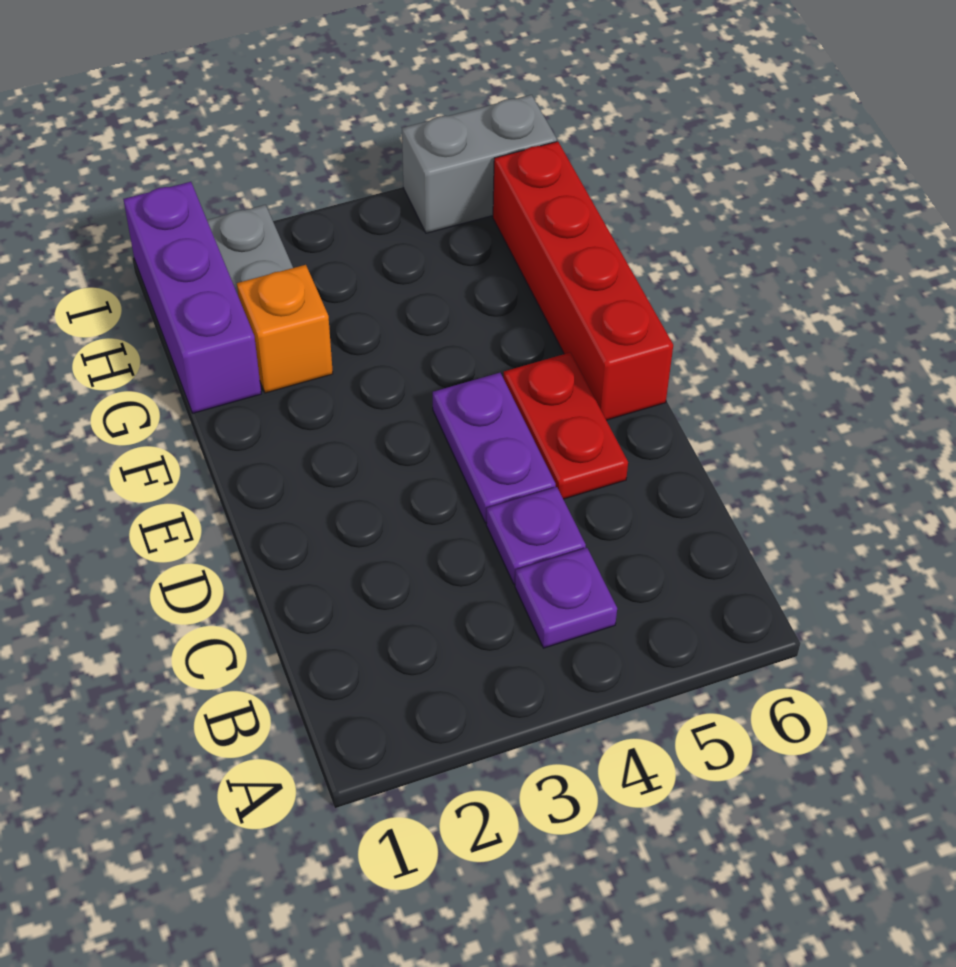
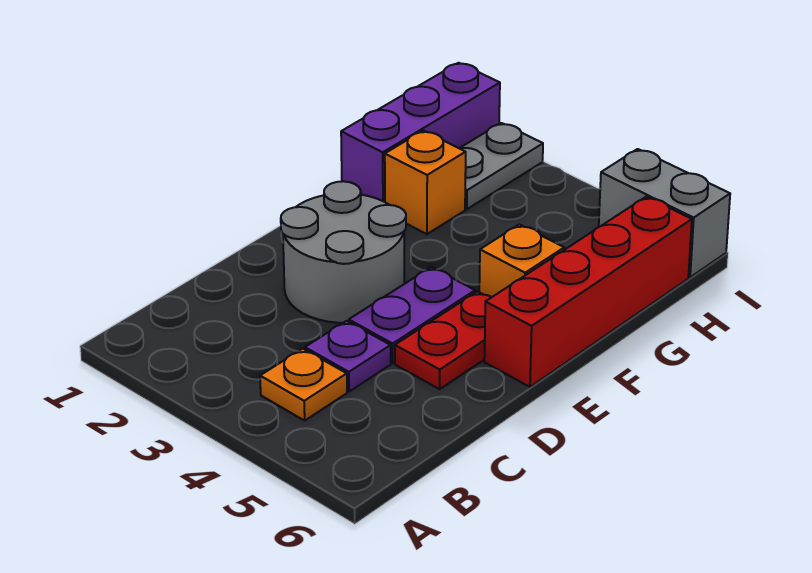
purple 1x1 plate [515,548,617,648] -> orange 1x1 plate [260,349,347,421]
none -> grey 2x2 round brick [281,181,406,323]
none -> orange 1x1 brick [479,224,564,297]

